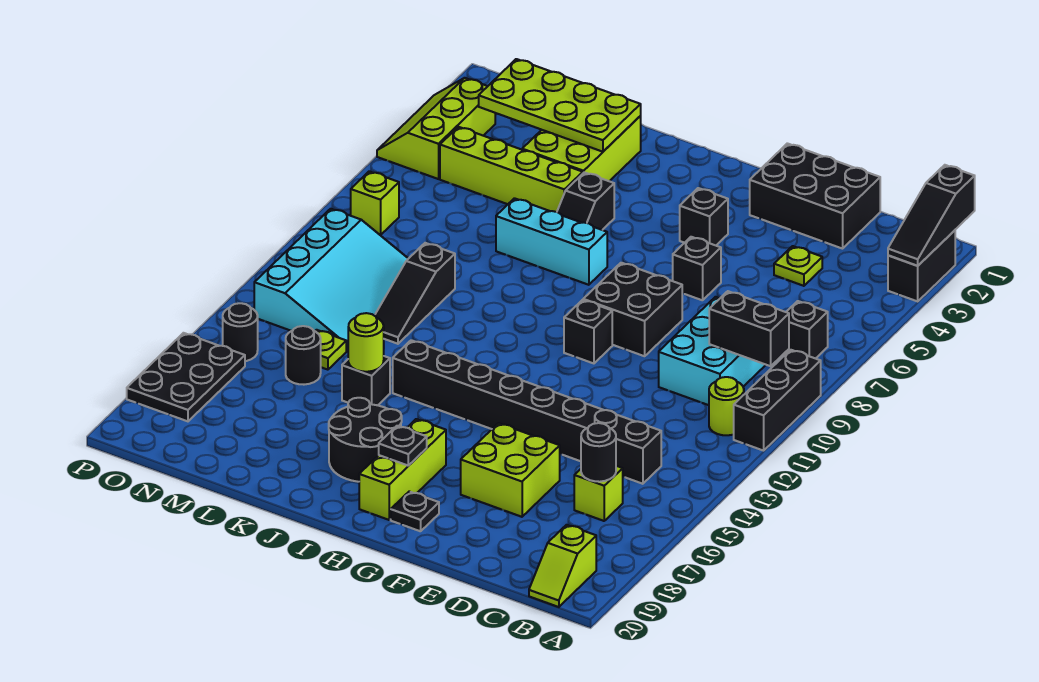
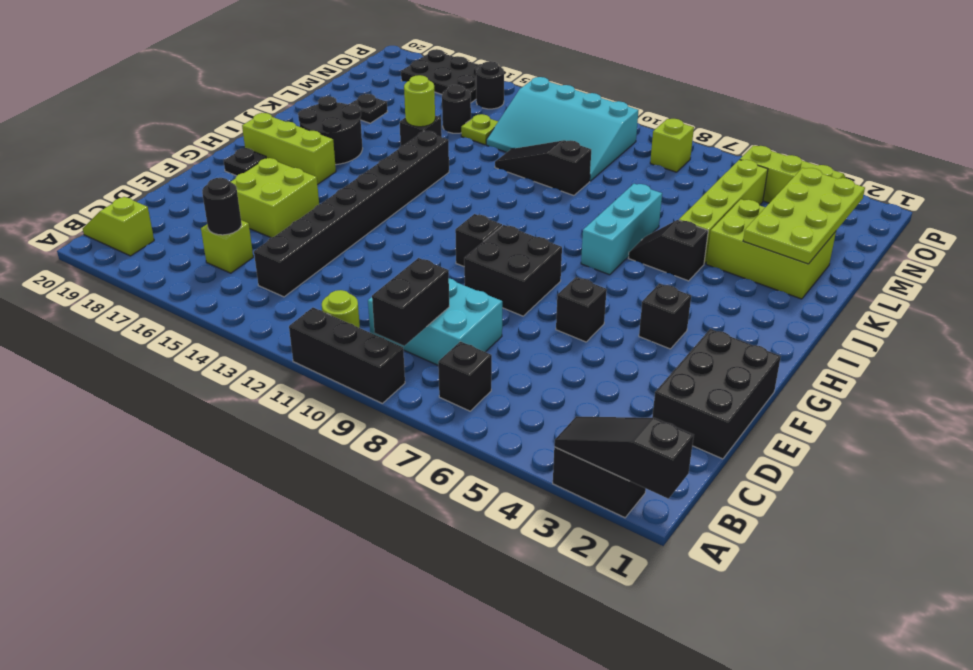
lime 1x1 plate [774,246,822,286] -> none
black 1x1 plate [379,426,427,466] -> black 1x1 plate moved to [349,94,388,123]

